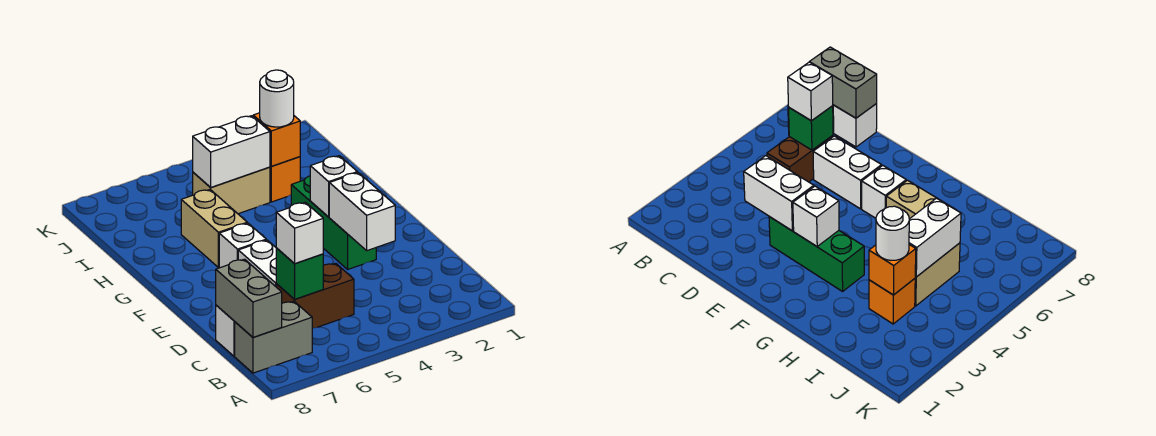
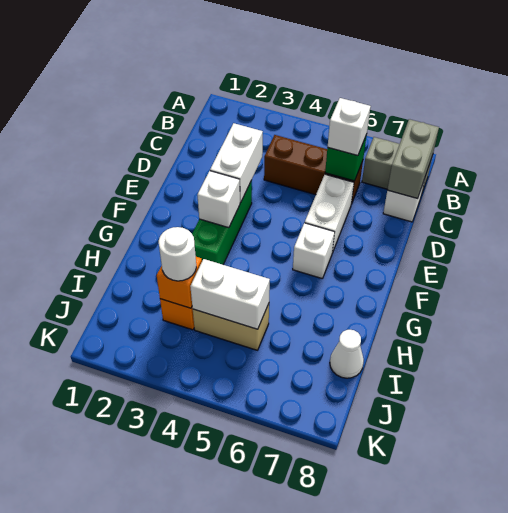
brown 1x2 brick [276,263,354,328] -> brown 1x3 brick [264,135,363,204]
tan 1x2 brick [181,190,247,268] -> none
none -> white 1x1 cone [330,330,364,378]

